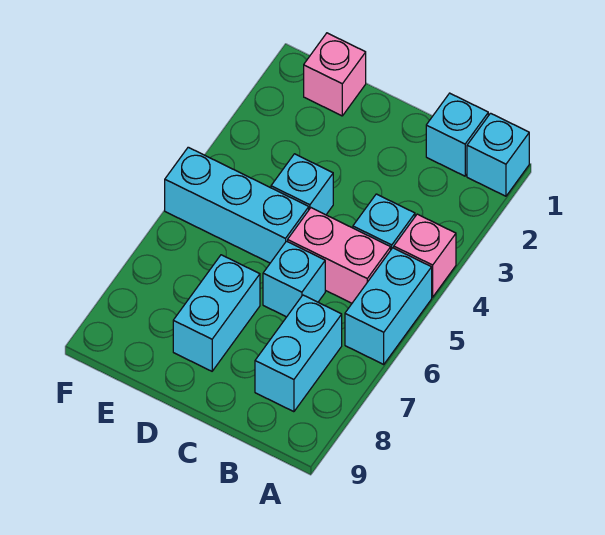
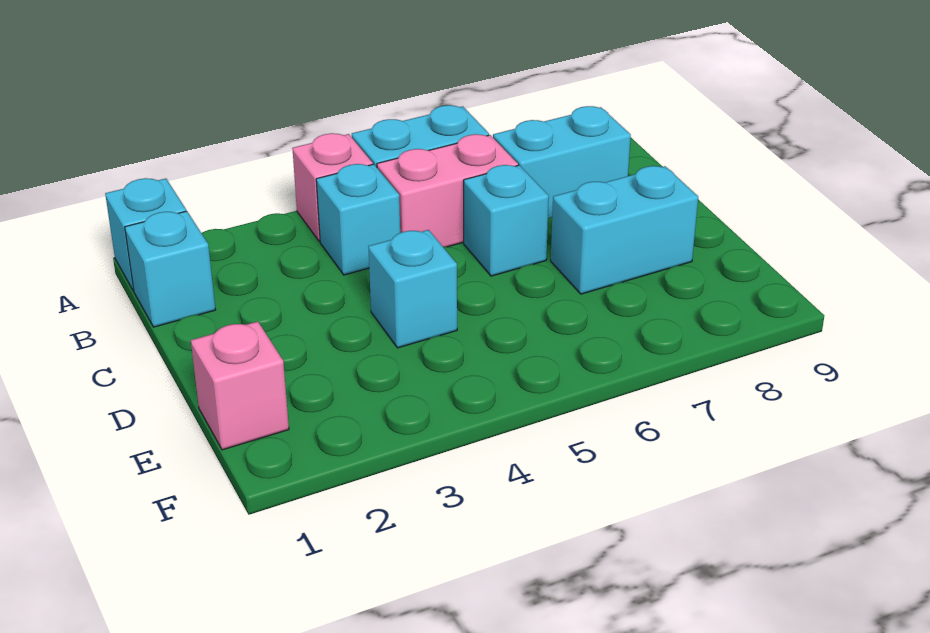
pink 1x2 brick [288,208,391,303] -> pink 1x2 brick turned to [377,134,518,247]
cyan 1x3 brick [165,147,309,263] -> none

